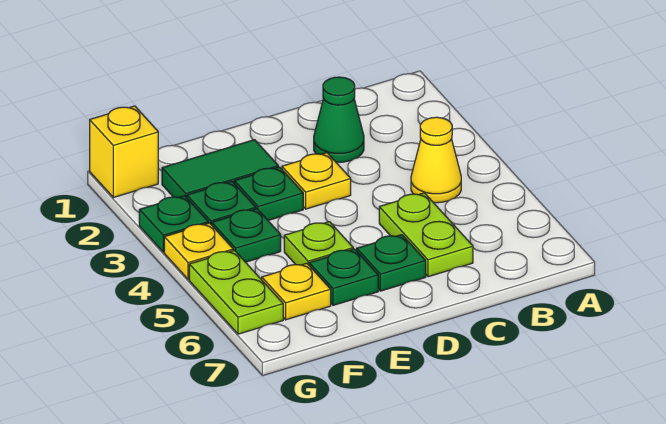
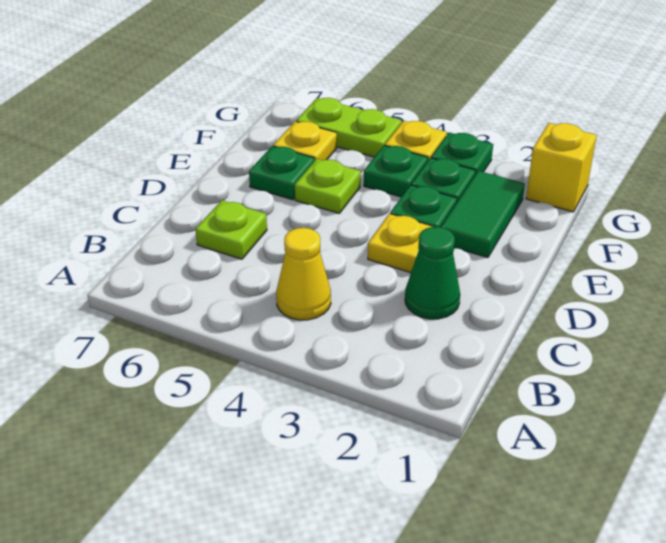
lime 1x2 plate [379,193,473,277] -> lime 1x1 plate [196,200,267,259]
green 1x1 plate [357,235,426,291] -> none

